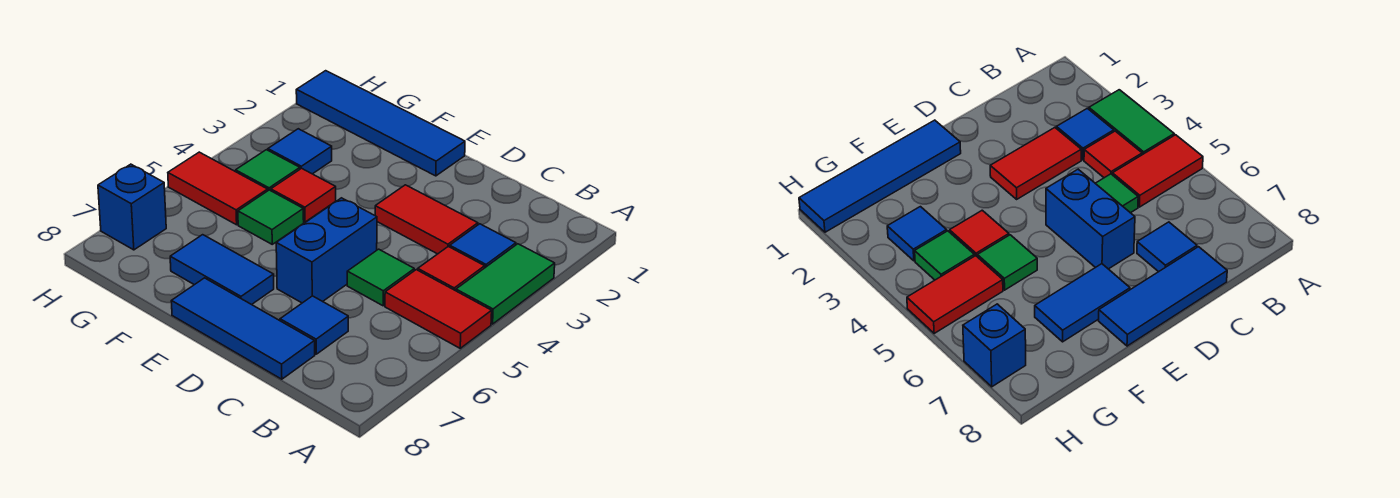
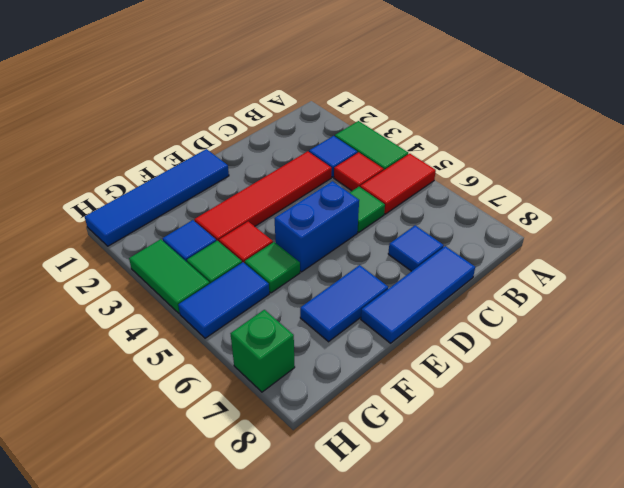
red 1x2 tile [375,185,478,254] -> red 1x4 tile [194,151,332,241]
blue 1x2 brick [276,198,377,303] -> blue 1x2 brick turned to [274,181,359,272]
red 1x2 tile [168,152,268,225] -> blue 1x2 tile [178,262,269,338]
none -> green 1x2 tile [129,239,210,313]
blue 1x1 brick [98,164,166,250] -> green 1x1 brick [230,310,295,392]

